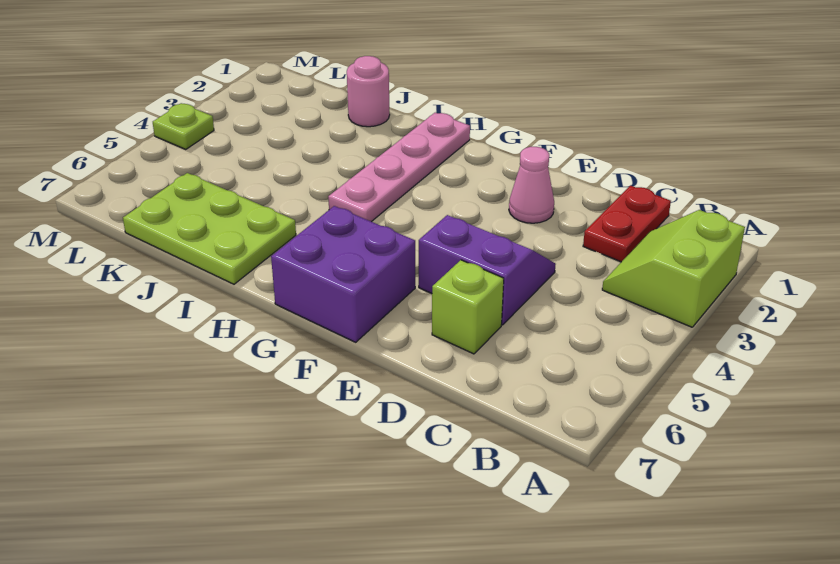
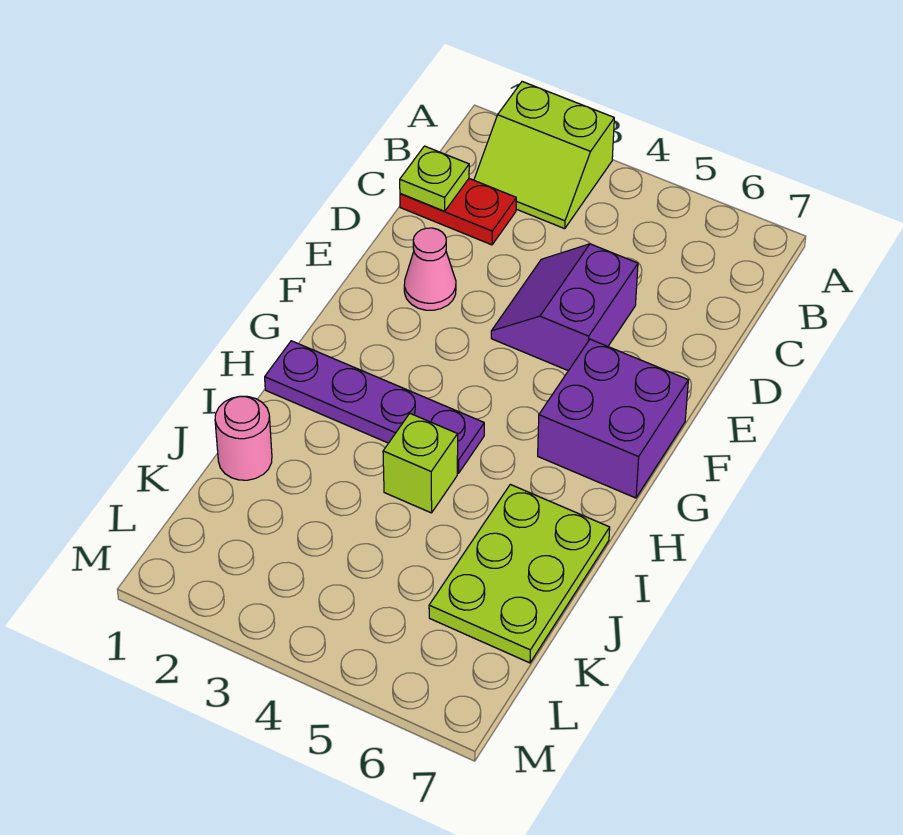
lime 1x1 brick [432,260,504,354] -> lime 1x1 brick moved to [383,414,458,513]
pink 1x4 plate [328,113,470,222] -> purple 1x4 plate [265,341,484,473]
lime 1x1 plate [153,103,214,149] -> lime 1x1 plate moved to [400,146,469,211]

